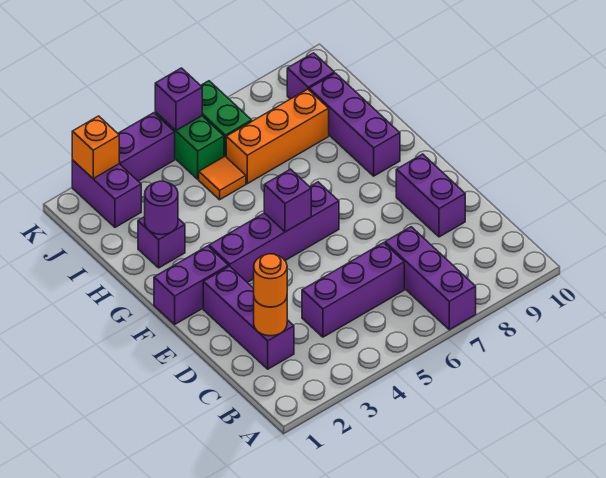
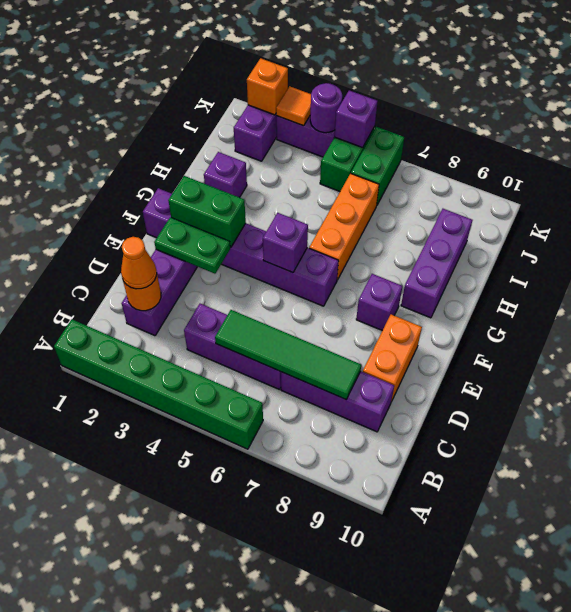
none -> green 1x6 brick [54,319,263,449]
purple 1x3 brick [385,227,476,330] -> purple 1x3 brick turned to [281,371,394,432]
orange 1x1 round brick [254,254,287,307] -> orange 1x1 cone [121,237,157,289]
none -> green 1x4 tile [215,310,361,399]
purple 1x2 brick [396,154,465,237] -> orange 1x2 brick [363,314,422,402]
none -> green 1x2 plate [154,217,230,274]
none -> green 1x2 brick [168,176,246,247]
purple 1x1 round brick [145,181,178,235] -> purple 1x1 round brick moved to [310,83,342,133]
orange 1x1 tile [199,157,246,200] -> orange 1x1 tile moved to [276,86,311,126]
orange 1x3 brick [226,89,329,184] -> orange 1x3 brick turned to [309,173,379,280]
purple 1x1 brick [287,53,334,99] -> purple 1x1 brick moved to [356,274,402,331]

